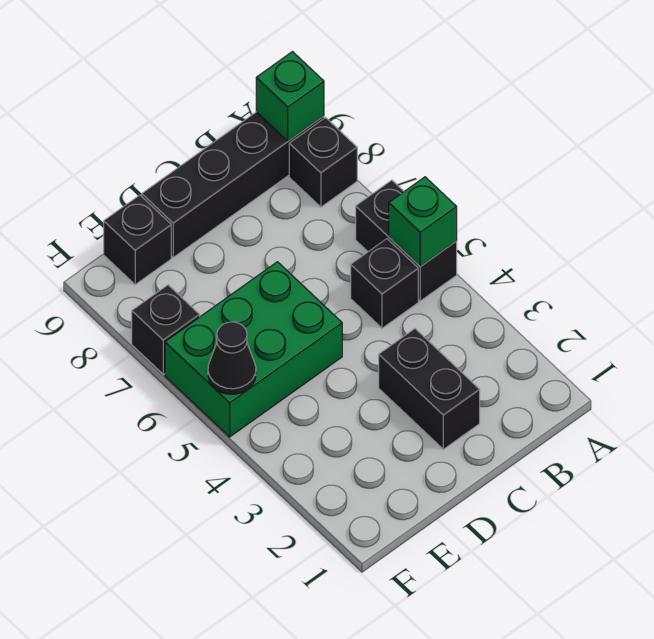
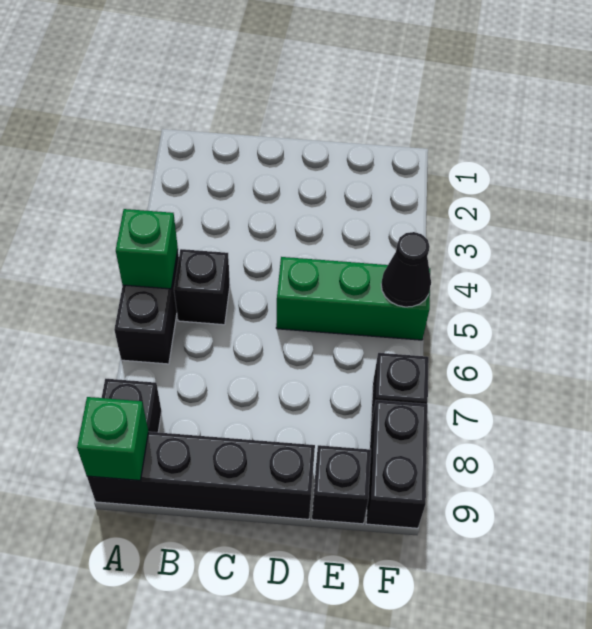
black 1x2 brick [379,329,480,449] -> black 1x2 brick moved to [366,400,428,528]
green 2x3 brick [165,262,342,437] -> green 1x3 brick [276,257,430,340]

